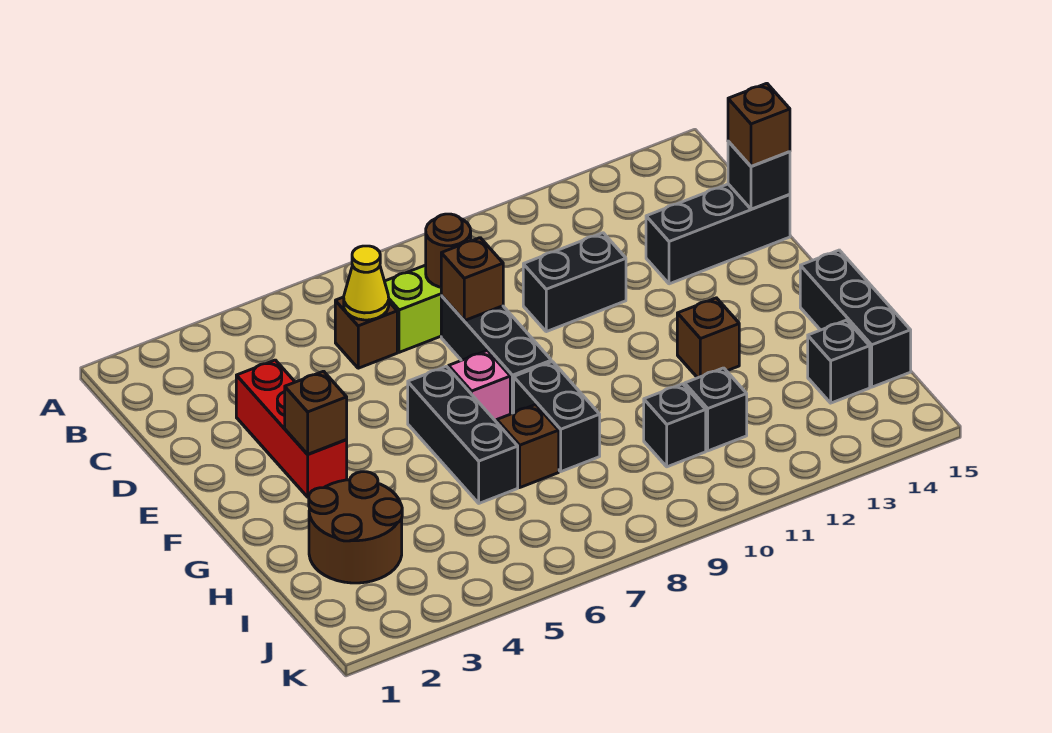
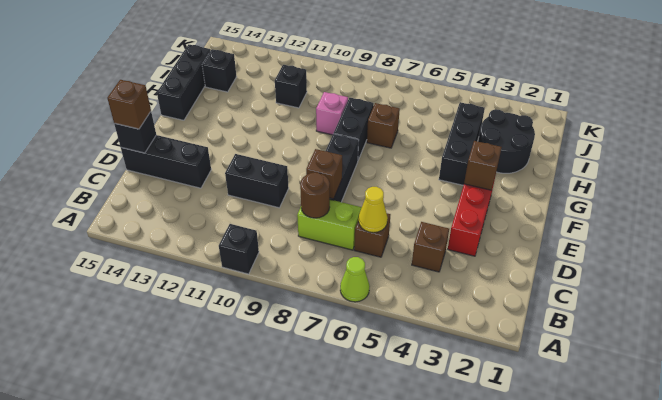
none -> lime 1x1 cone [340,257,370,302]
black 1x3 brick [408,366,518,503] -> black 1x3 brick moved to [439,102,485,185]
pink 1x1 brick [449,350,510,422] -> pink 1x1 brick moved to [316,92,348,135]
brown 1x1 brick [677,298,739,378] -> brown 1x1 brick moved to [412,222,449,272]
brown 2x2 round brick [309,472,402,583] -> black 2x2 round brick [478,109,535,173]
black 1x1 brick [644,384,706,467] -> black 1x1 brick moved to [219,224,259,274]

